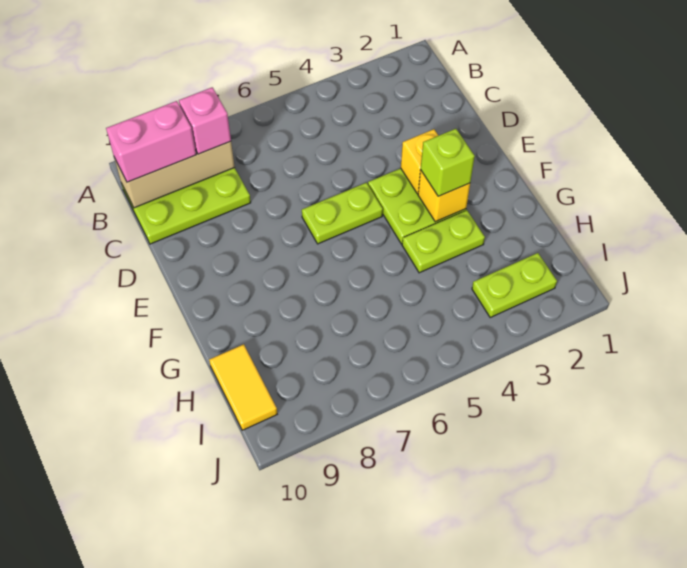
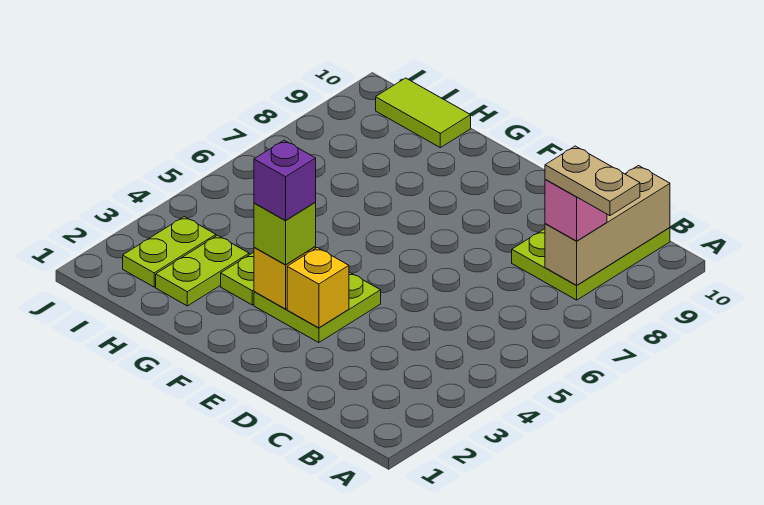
none -> tan 1x2 plate [545,146,640,216]
pink 1x2 brick [106,101,196,182] -> none
lime 1x2 plate [302,183,383,244] -> lime 1x2 plate moved to [156,235,249,306]
none -> purple 1x1 brick [254,140,316,220]
yellow 1x2 tile [209,344,277,430] -> lime 1x2 tile [376,78,471,148]

